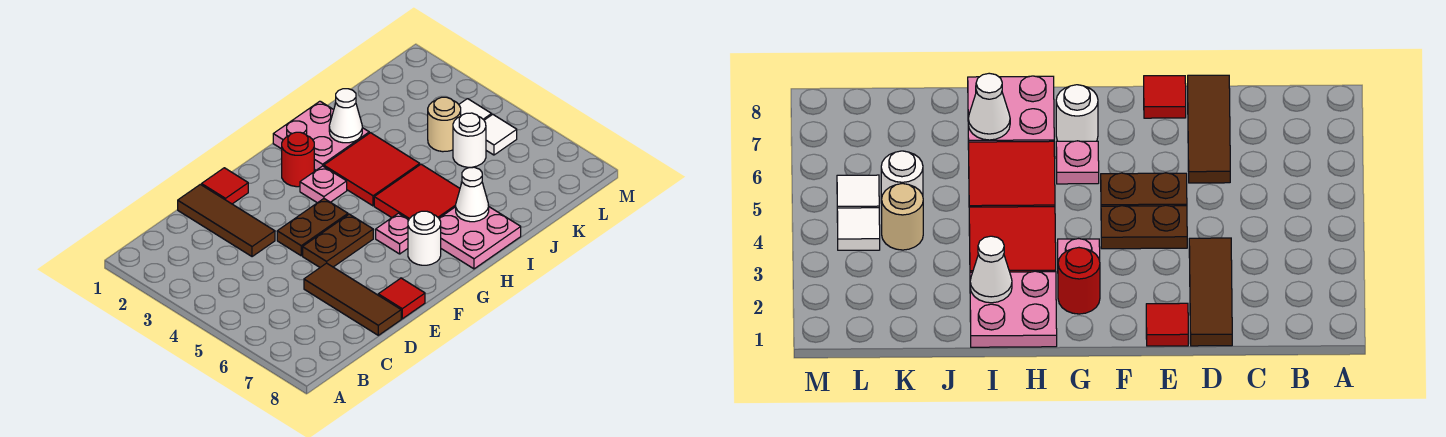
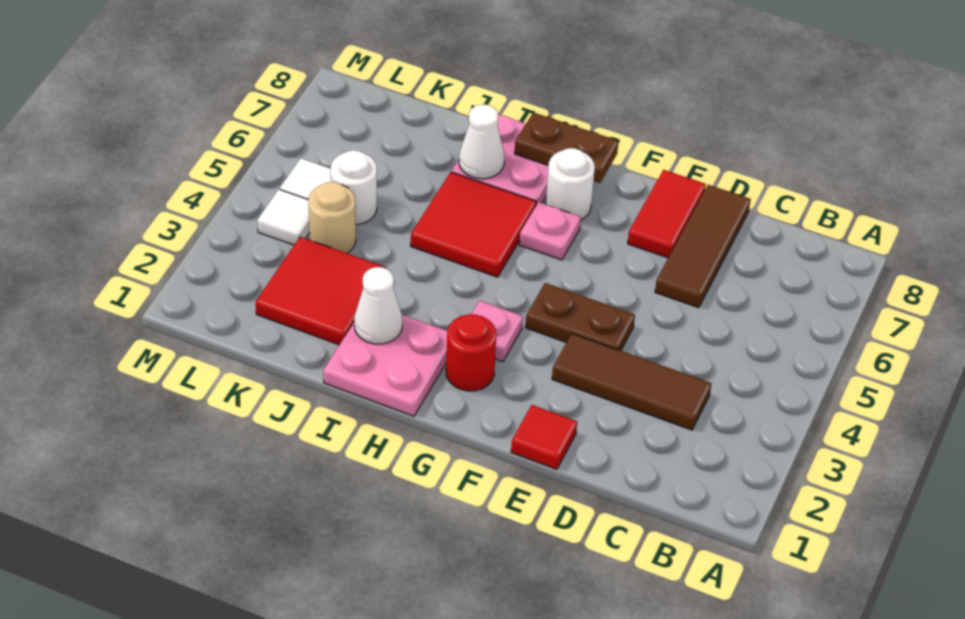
brown 1x3 tile [178,184,275,257] -> brown 1x3 tile turned to [552,334,711,430]
brown 1x2 plate [303,214,373,267] -> brown 1x2 plate moved to [514,112,618,183]
red 1x1 tile [378,278,425,319] -> red 1x2 tile [628,170,706,258]
red 2x2 tile [324,133,420,206] -> red 2x2 tile moved to [256,237,387,345]

